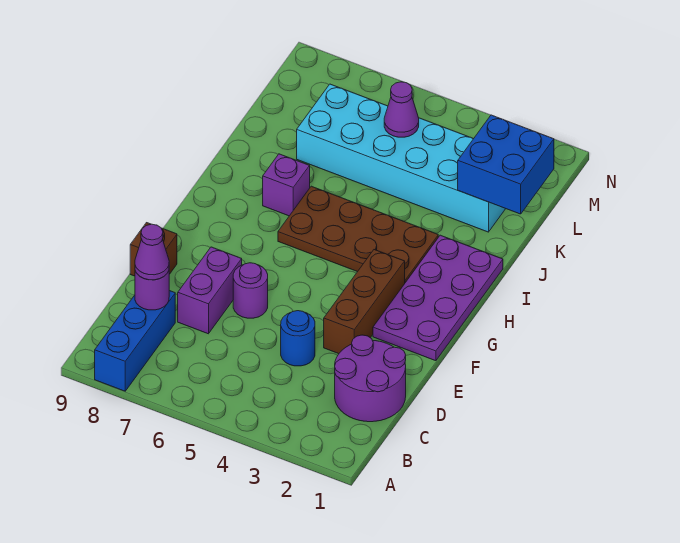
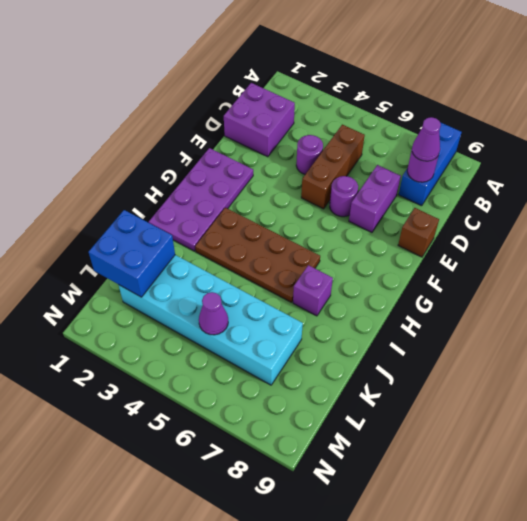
purple 2x2 round brick [335,335,406,422] -> purple 2x2 brick [224,83,295,157]
blue 1x1 round brick [281,311,315,366] -> purple 1x1 round brick [296,135,323,174]
brown 1x3 brick [324,250,405,354] -> brown 1x3 brick moved to [301,125,365,209]

